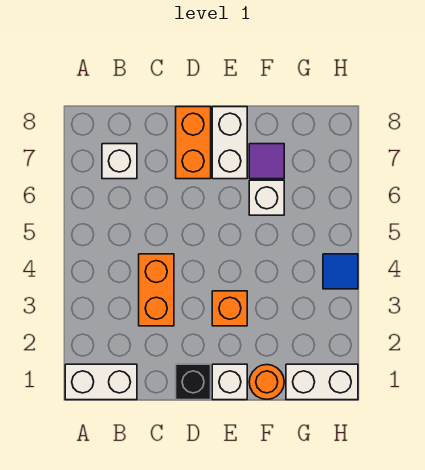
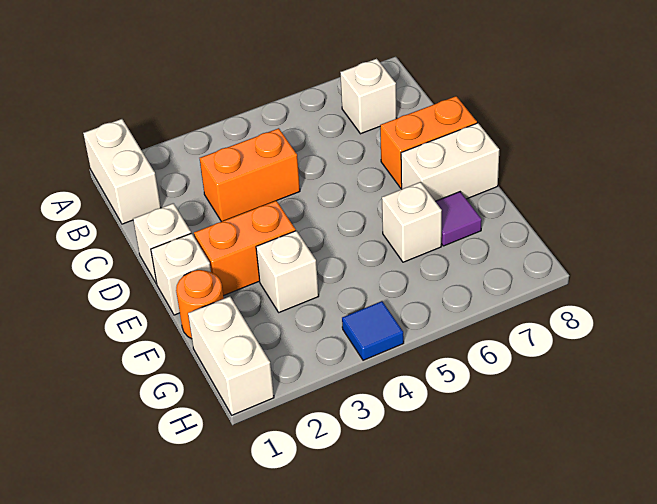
black 1x1 brick [176,364,211,400] -> white 1x1 brick [133,203,191,284]
orange 1x1 brick [212,291,247,326] -> orange 1x2 brick [194,201,296,296]
none -> white 1x1 brick [256,231,319,312]

